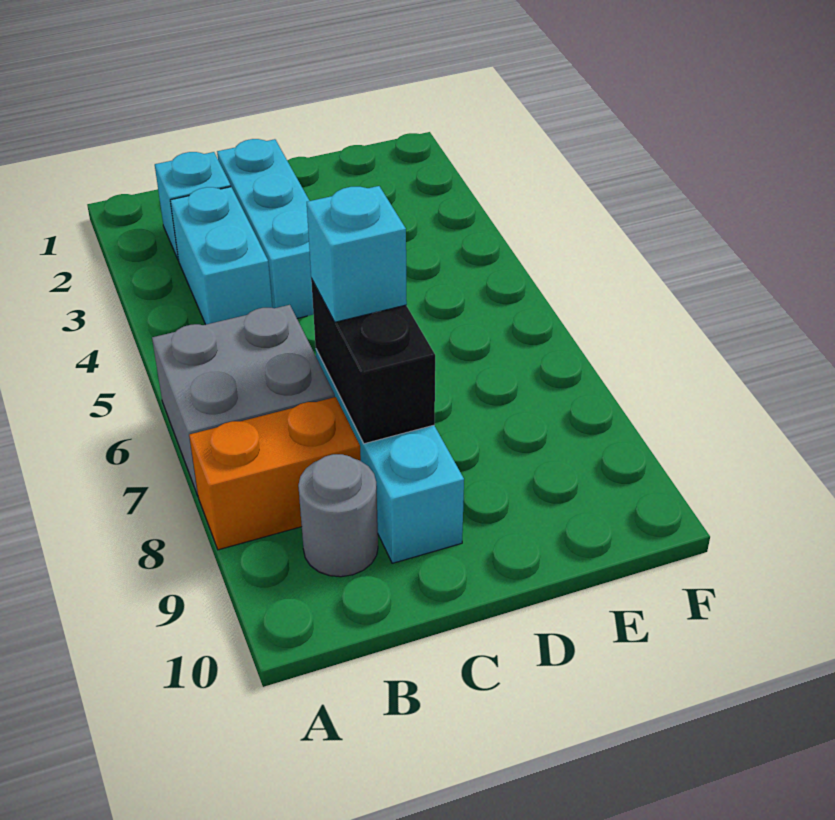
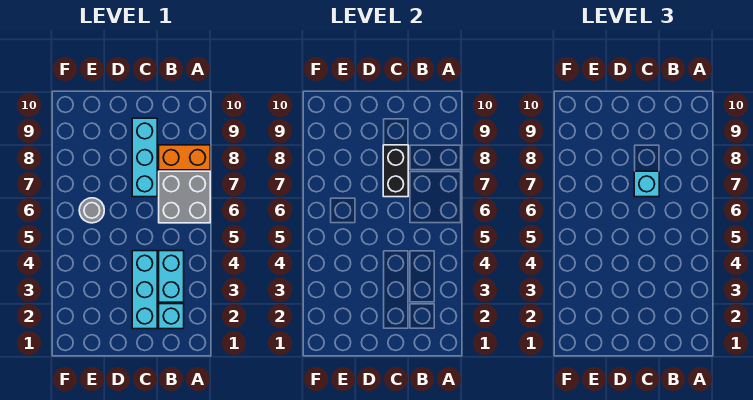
grey 1x1 round brick [298,454,378,577] -> grey 1x1 round brick moved to [79,198,104,223]

